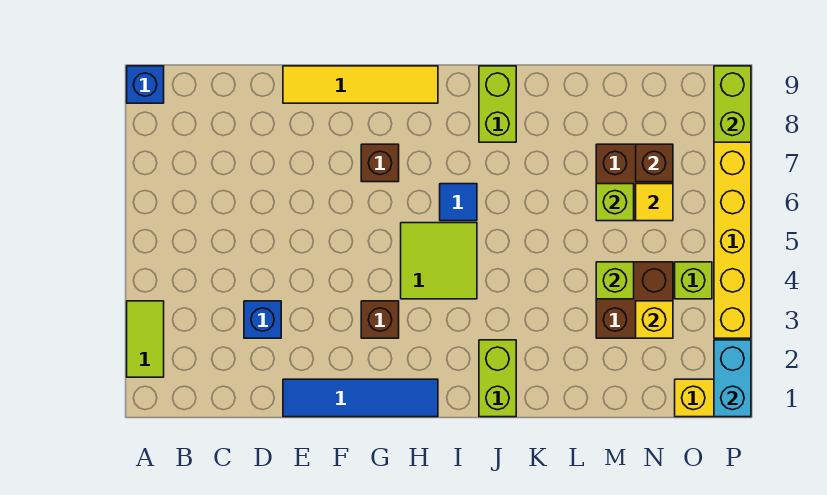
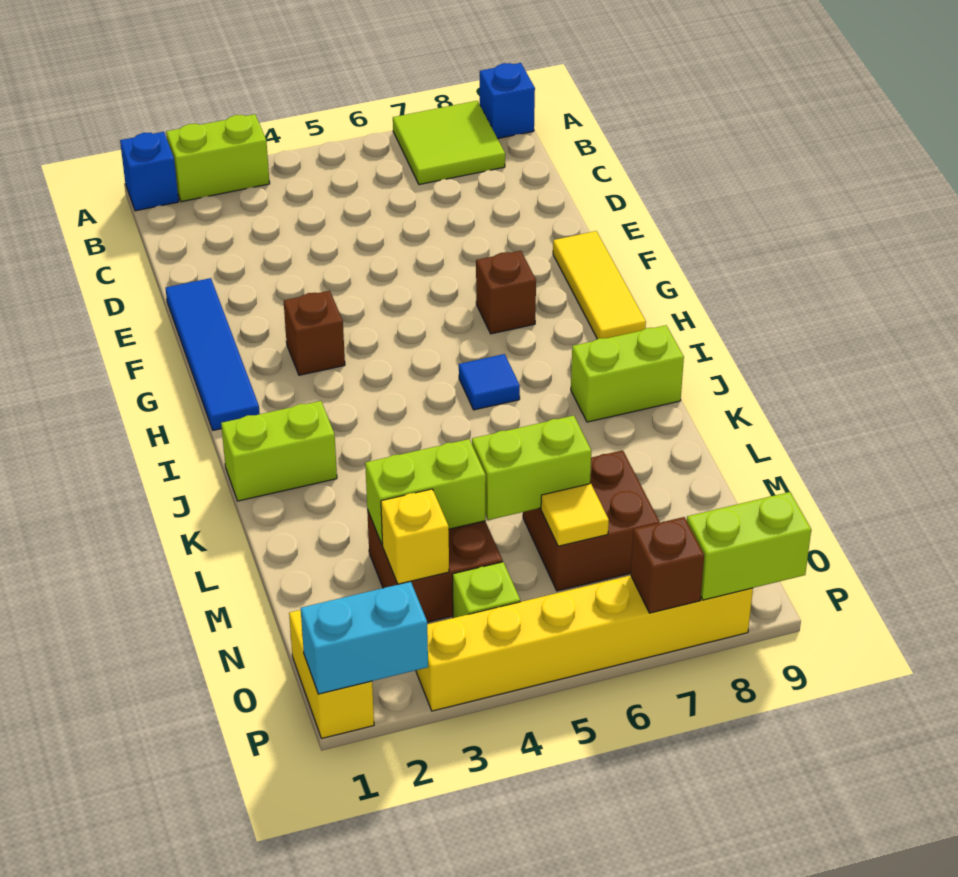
lime 1x2 tile [127,301,164,377] -> lime 1x2 brick [166,114,270,202]
blue 1x1 brick [244,301,281,338] -> blue 1x1 brick moved to [120,132,179,211]
yellow 1x4 tile [283,66,438,103] -> yellow 1x3 tile [553,231,646,339]
lime 2x2 tile [401,223,477,299] -> lime 2x2 tile moved to [393,101,505,185]
lime 1x1 brick [596,262,634,299] -> lime 1x2 brick [365,439,486,545]
lime 1x1 brick [596,184,634,221] -> lime 1x2 brick [472,416,591,520]
brown 1x1 brick [636,144,673,182] -> brown 1x1 brick moved to [631,517,704,613]

